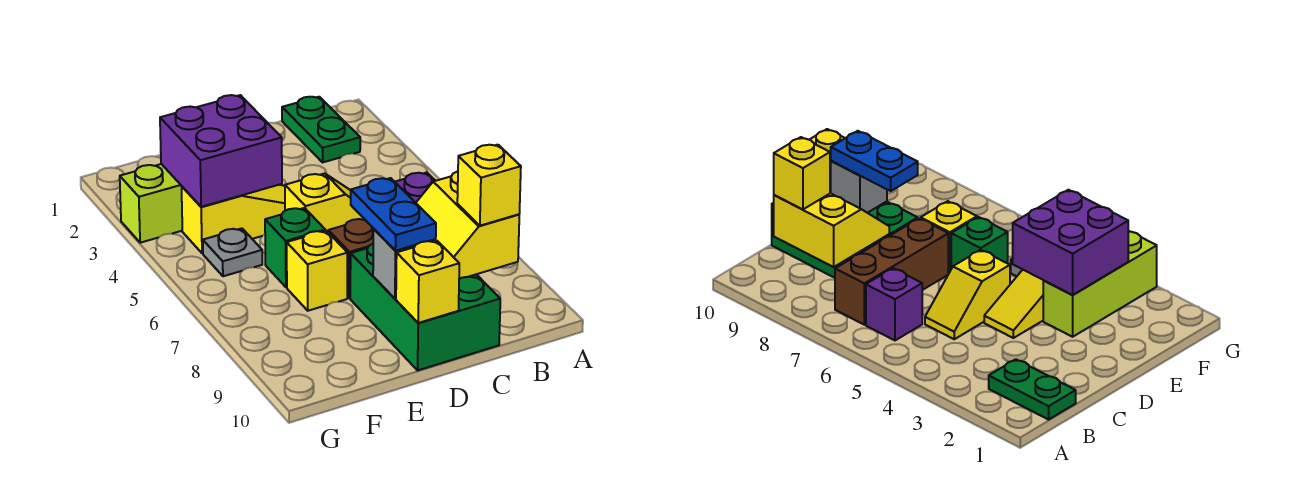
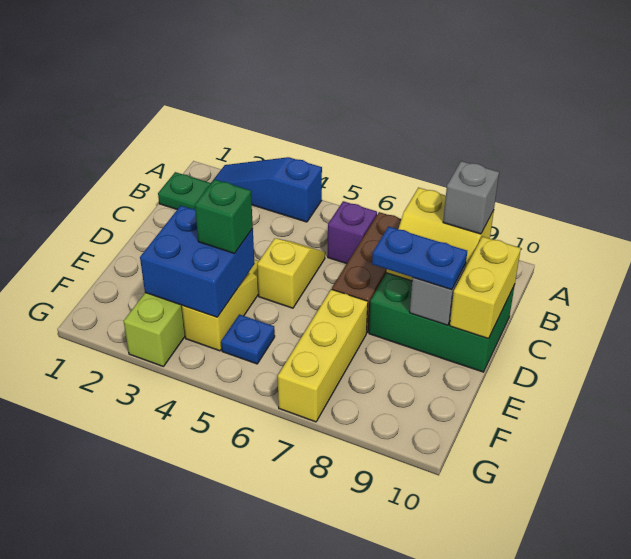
none -> blue 1x3 slope [211,157,322,222]
yellow 1x1 brick [457,145,521,226] -> grey 1x1 brick [443,161,499,234]
yellow 1x1 brick [396,241,459,323] -> yellow 1x2 brick [450,236,521,339]
purple 2x2 brick [160,95,282,207] -> blue 2x2 brick [140,206,255,317]
green 1x1 brick [265,208,325,287] -> green 1x1 brick moved to [195,179,253,253]
yellow 1x1 brick [287,231,347,311] -> yellow 1x3 brick [278,289,368,422]
grey 1x1 plate [203,228,262,276] -> blue 1x1 plate [221,314,275,364]

